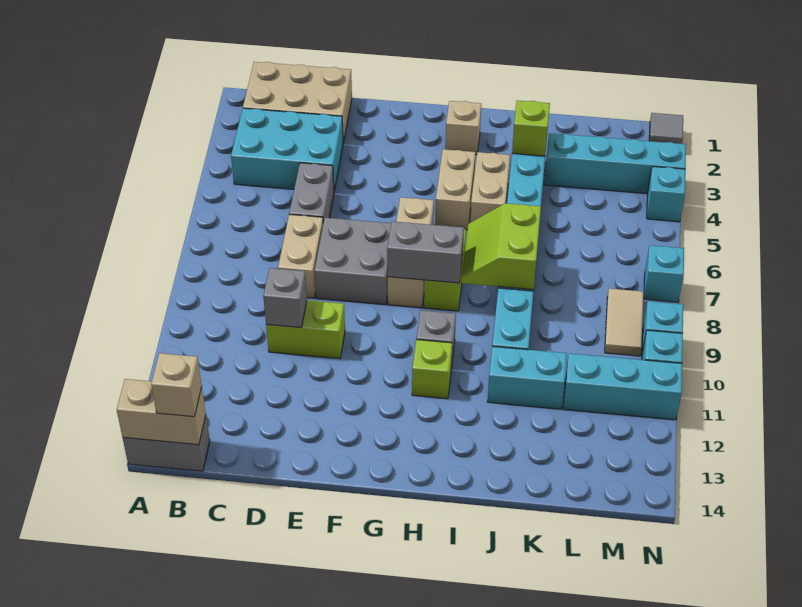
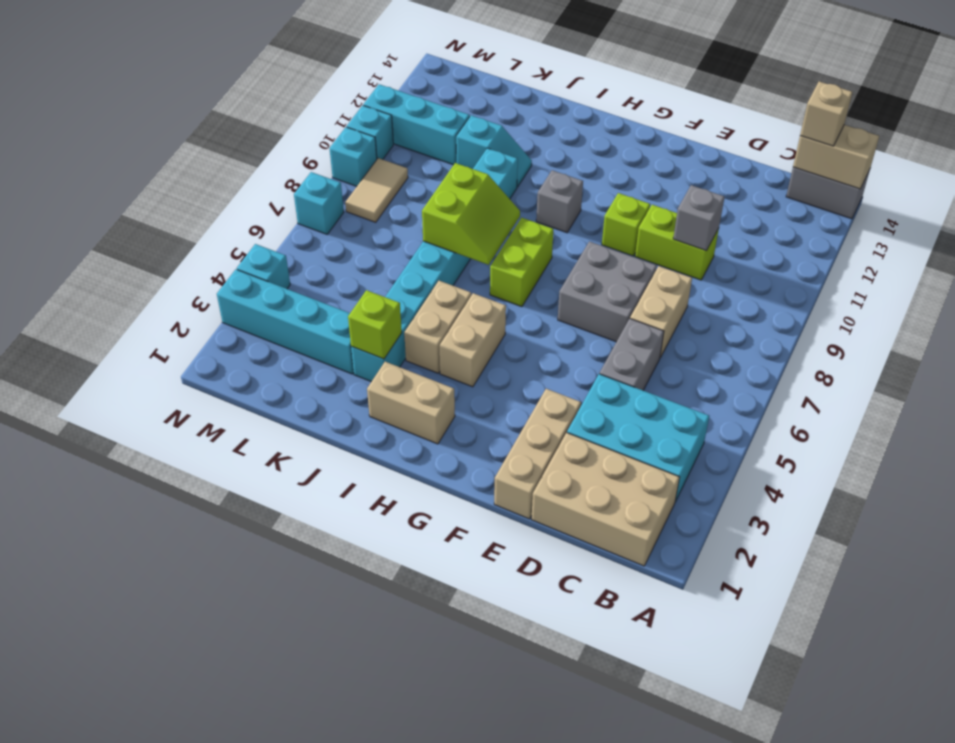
tan 1x3 brick [388,197,434,308] -> tan 1x3 brick moved to [494,389,581,519]
grey 1x2 brick [387,221,464,283] -> none
tan 1x1 brick [445,101,481,155] -> tan 1x2 brick [367,362,455,444]
lime 1x1 brick [412,340,452,399] -> lime 1x1 brick moved to [602,193,650,256]
cyan 1x2 brick [487,346,567,409] -> cyan 1x2 slope [456,115,532,187]
grey 1x1 tile [649,113,683,144] -> none

